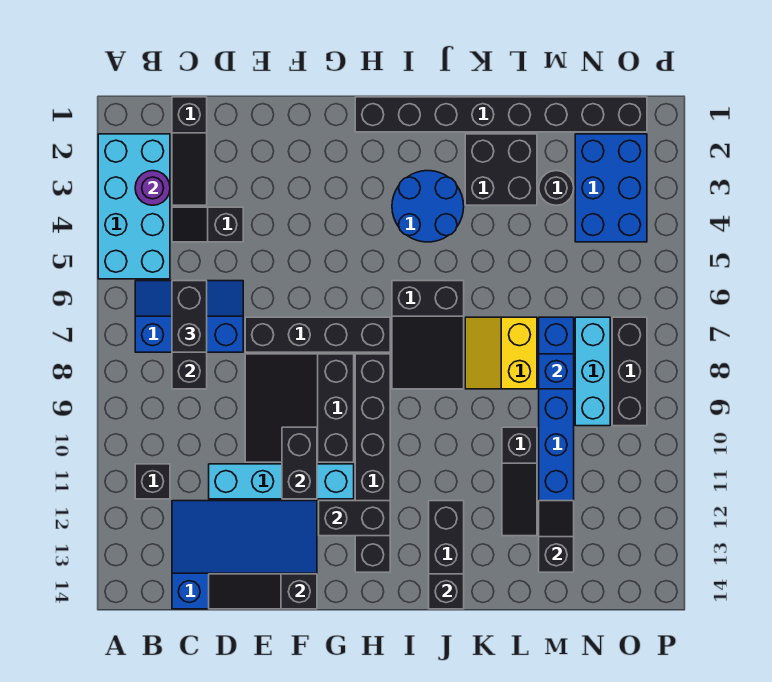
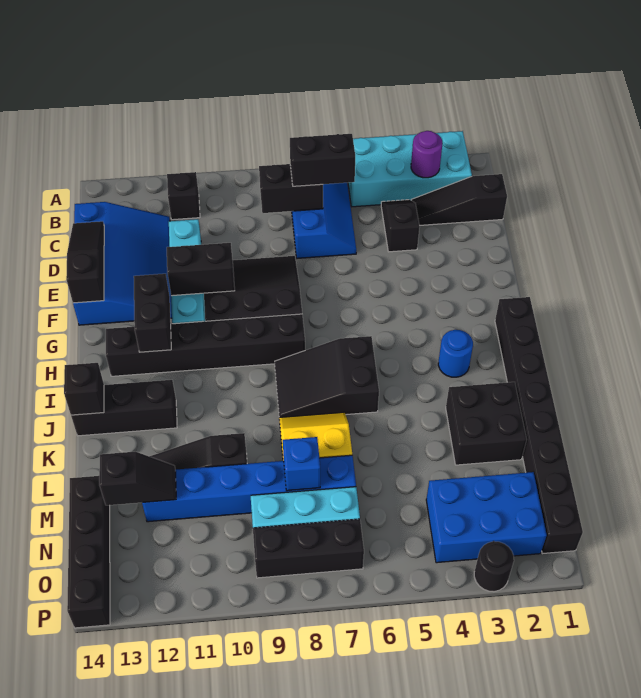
black 1x4 brick [245,317,390,352] -> black 1x4 brick moved to [67,476,110,628]
blue 2x2 round brick [392,171,464,242] -> blue 1x1 round brick [438,330,473,377]
black 1x1 round brick [539,171,574,205] -> black 1x1 round brick moved to [474,541,514,592]

